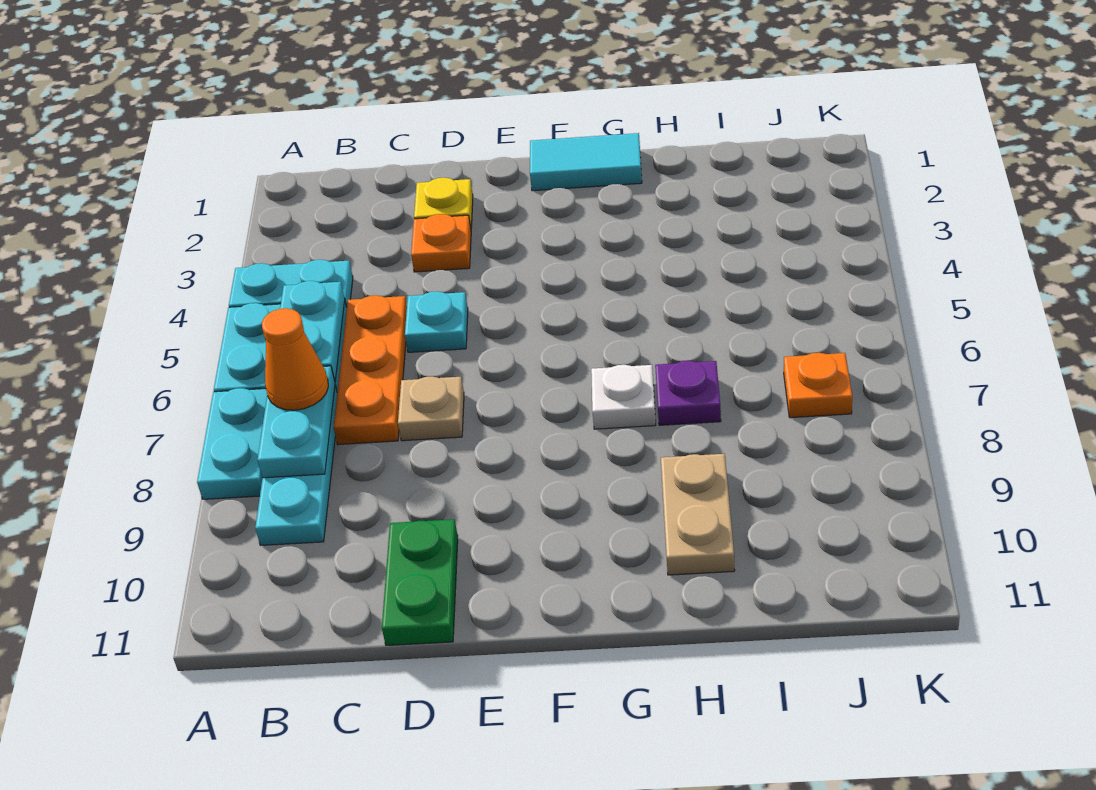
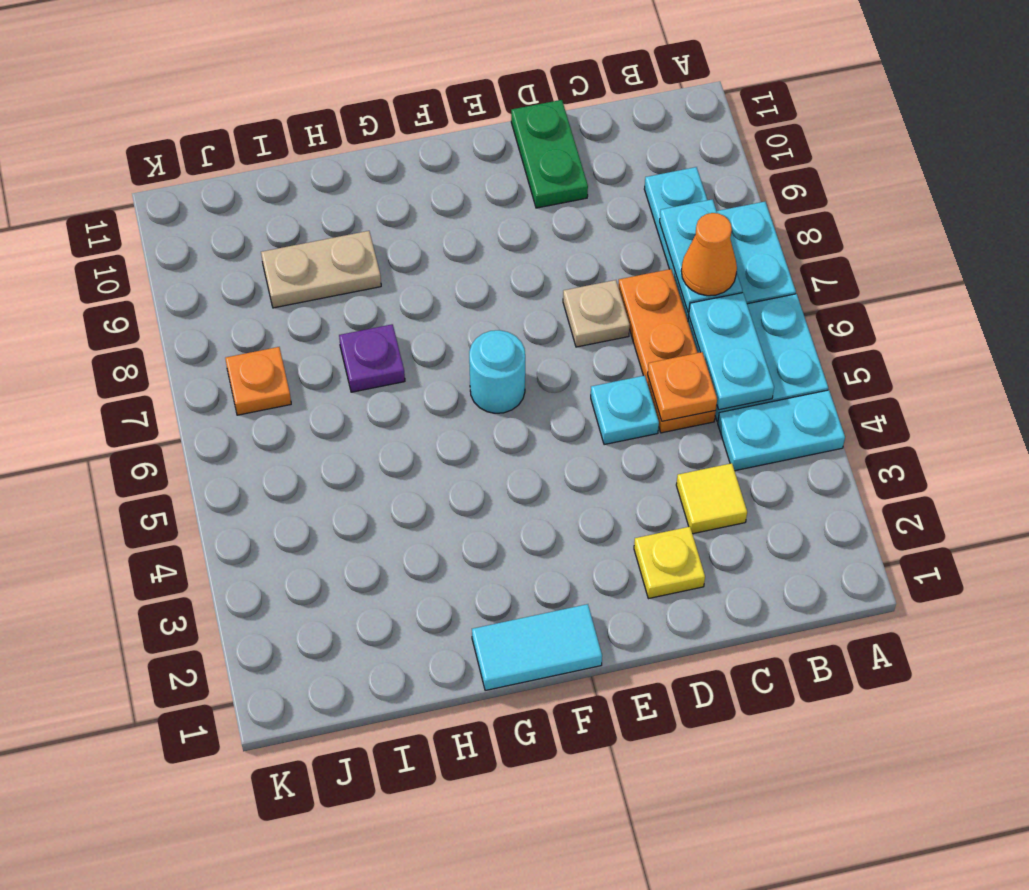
none -> yellow 1x1 tile [676,463,747,534]
orange 1x1 plate [411,214,471,272] -> orange 1x1 plate moved to [648,352,717,421]
none -> cyan 1x1 round brick [469,330,525,413]
white 1x1 plate [591,365,656,429] -> none
tan 1x2 plate [661,454,735,575] -> tan 1x2 plate turned to [261,231,381,308]

